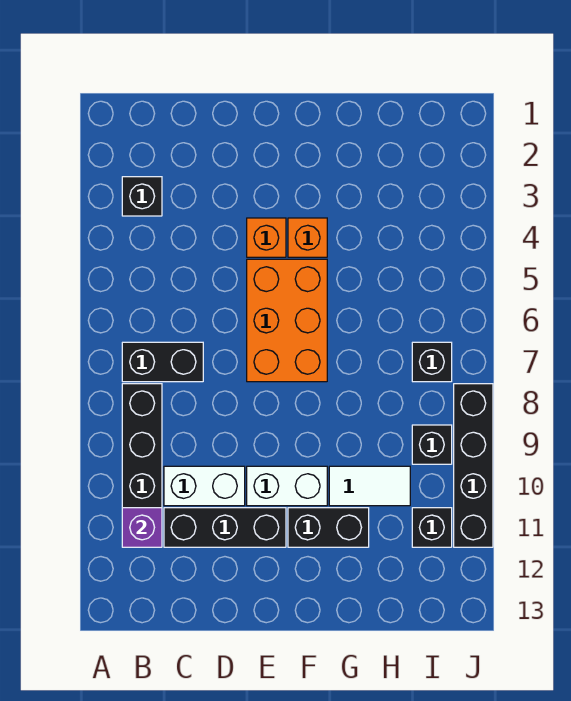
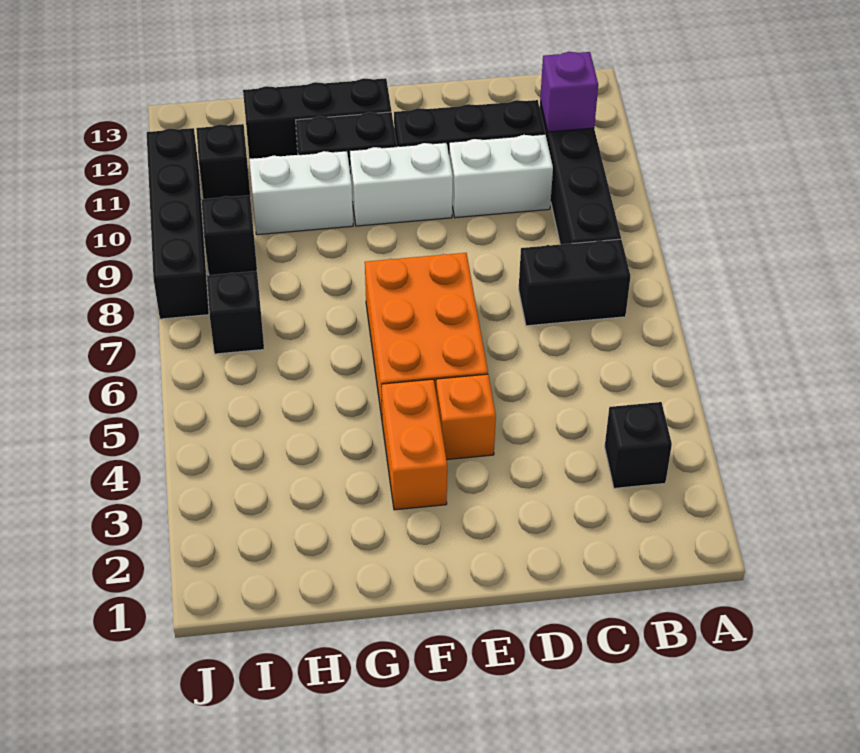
orange 1x1 brick [288,218,327,257] -> orange 1x2 brick [381,379,447,510]
none -> black 1x3 brick [243,78,391,159]
white 1x2 tile [329,466,410,506] -> white 1x2 brick [249,151,353,235]

